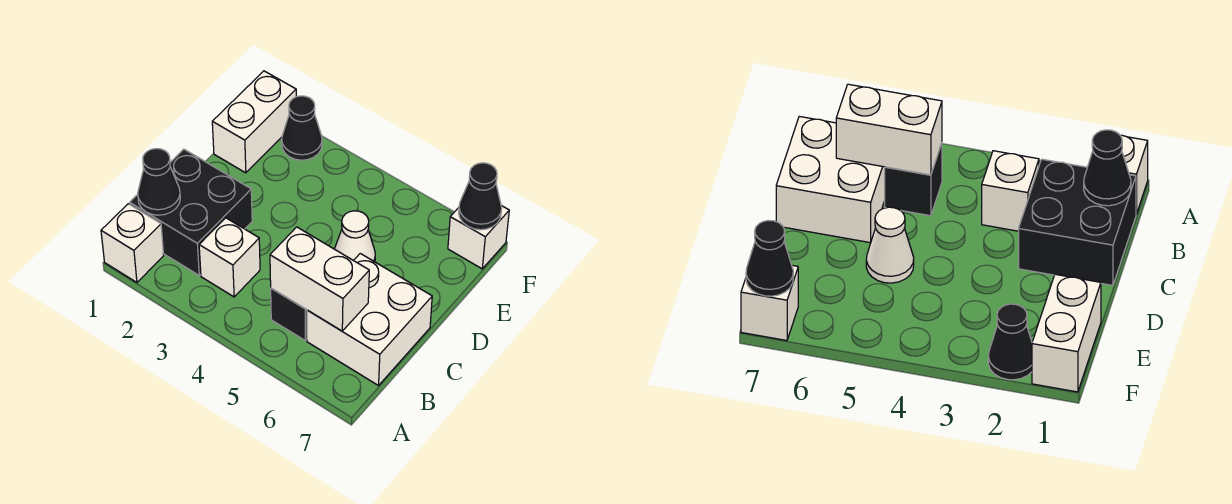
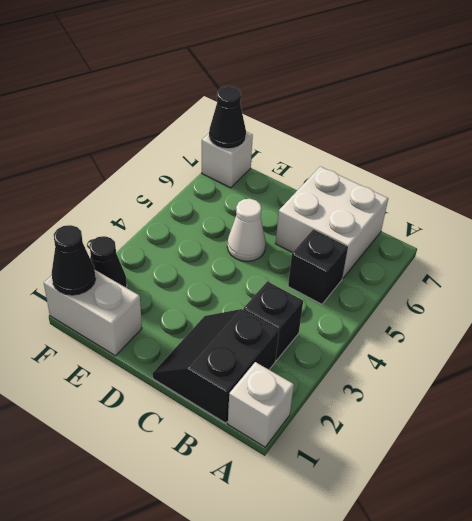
black 2x2 brick [130,149,252,275] -> black 2x2 slope [152,309,279,423]
black 1x1 cone [138,149,180,215] -> black 1x1 cone moved to [52,225,96,295]
white 1x1 brick [199,218,260,297] -> black 1x1 brick [243,281,303,360]
white 1x2 brick [270,227,369,331] -> none

